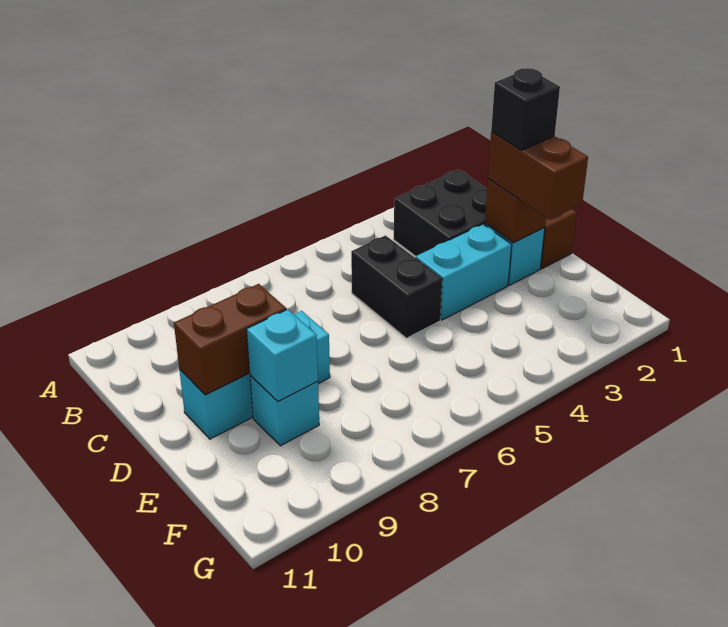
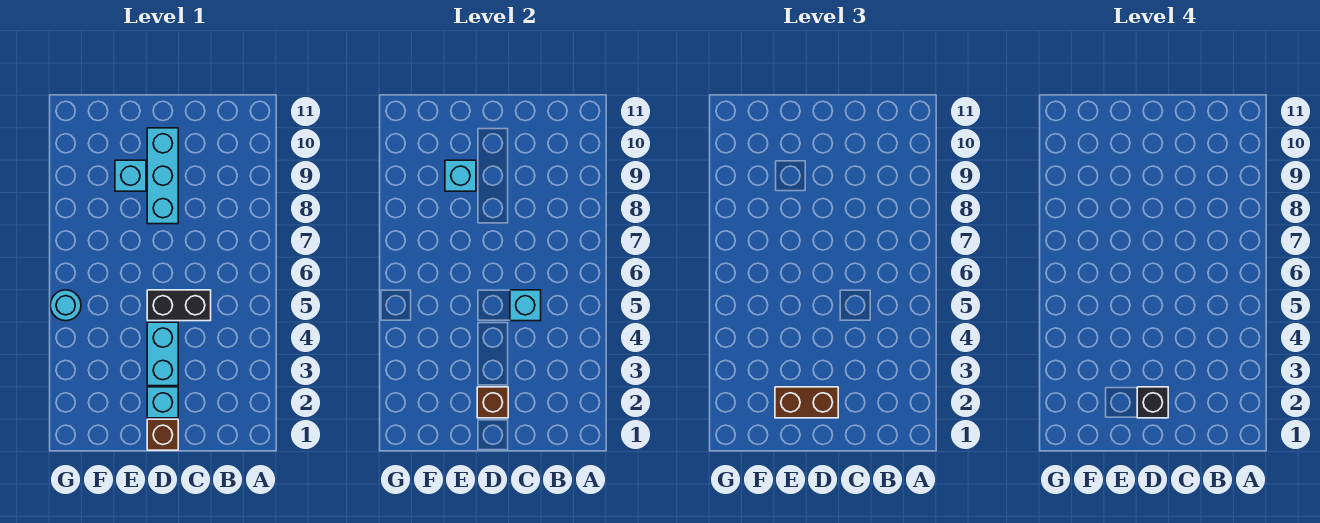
black 2x2 brick [394,170,487,256] -> none
none -> cyan 1x1 brick [510,290,541,321]
brown 1x2 brick [174,284,286,395] -> none
none -> cyan 1x1 round brick [50,290,81,321]

